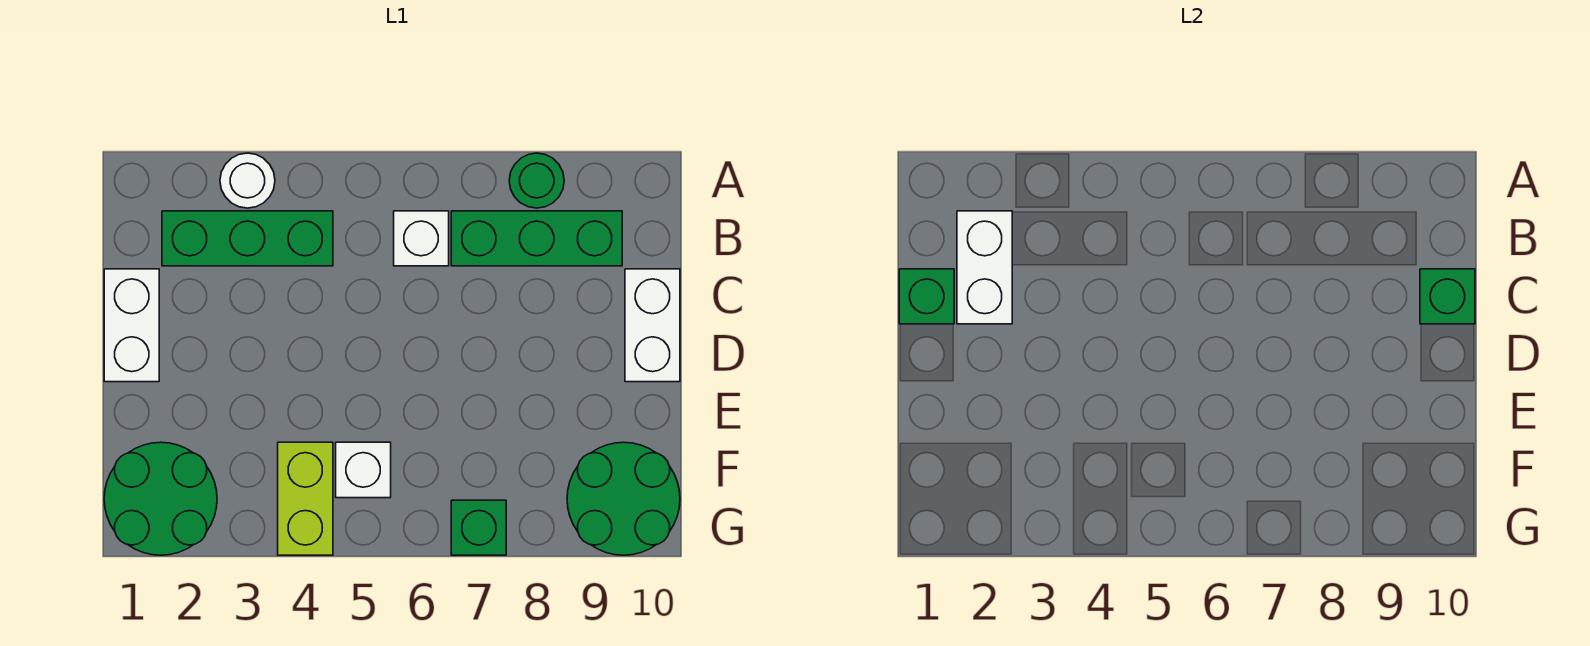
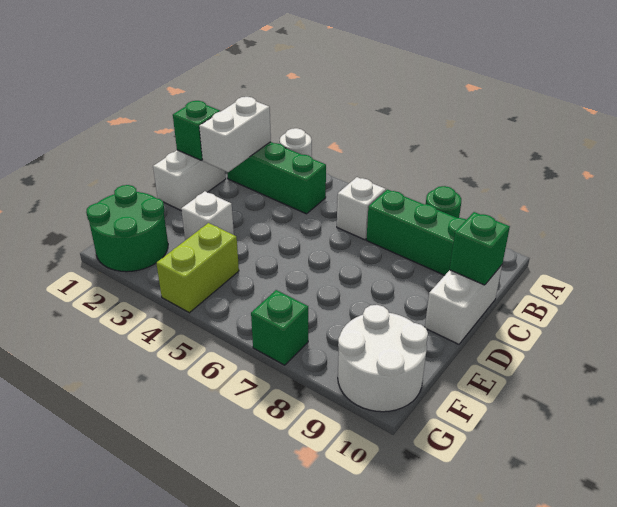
white 1x1 brick [336,442,391,498] -> white 1x1 brick moved to [181,191,234,240]
green 2x2 round brick [567,442,680,555] -> white 2x2 round brick [338,305,428,412]

